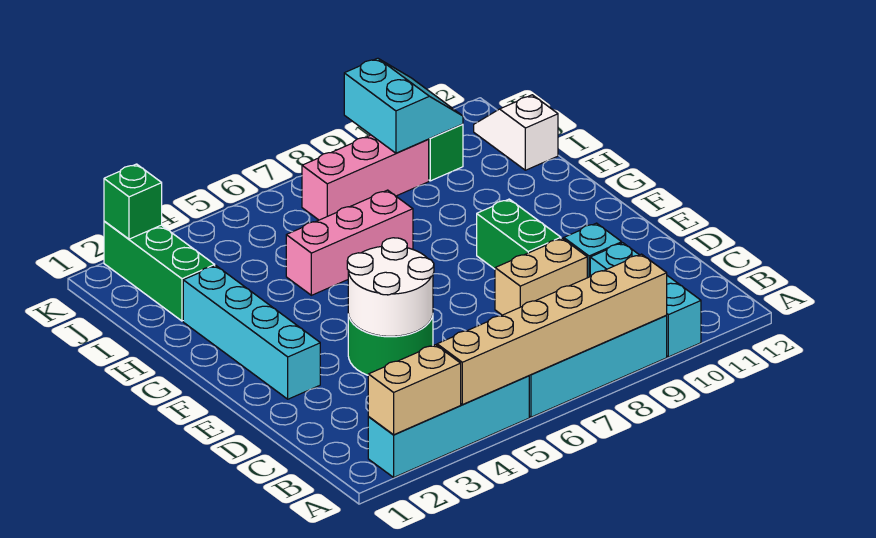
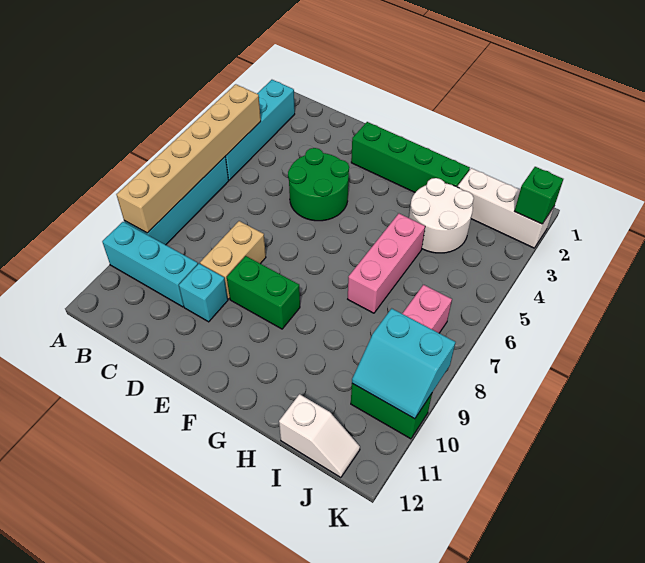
tan 1x2 brick [368,345,461,435] -> none
white 2x2 round brick [347,238,434,336] -> white 2x2 round brick moved to [409,178,474,253]
cyan 1x4 brick [183,266,320,399] -> green 1x4 brick [351,122,470,192]
green 1x3 brick [104,221,215,321] -> white 1x3 brick [458,168,554,248]

